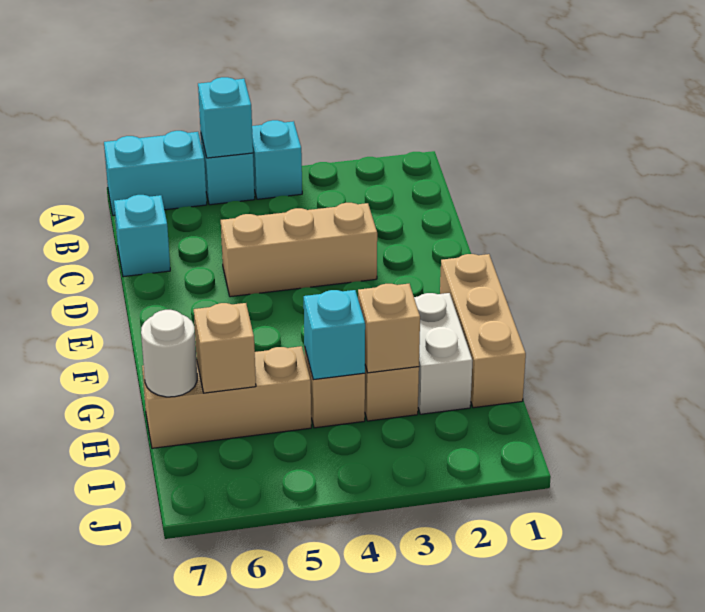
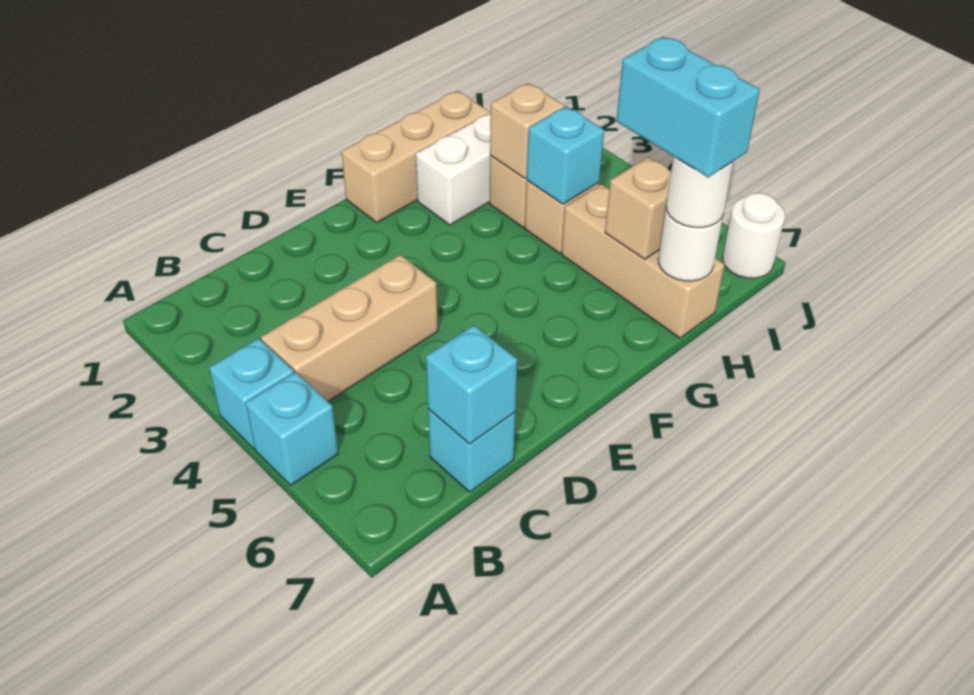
cyan 1x1 brick [198,77,253,158] -> cyan 1x1 brick moved to [426,325,517,444]
cyan 1x2 brick [104,131,207,216] -> cyan 1x2 brick moved to [616,37,760,177]
tan 1x3 brick [221,203,377,297] -> tan 1x3 brick turned to [261,255,438,401]
none -> white 1x1 round brick [666,156,734,228]
none -> white 1x1 round brick [723,193,785,278]

